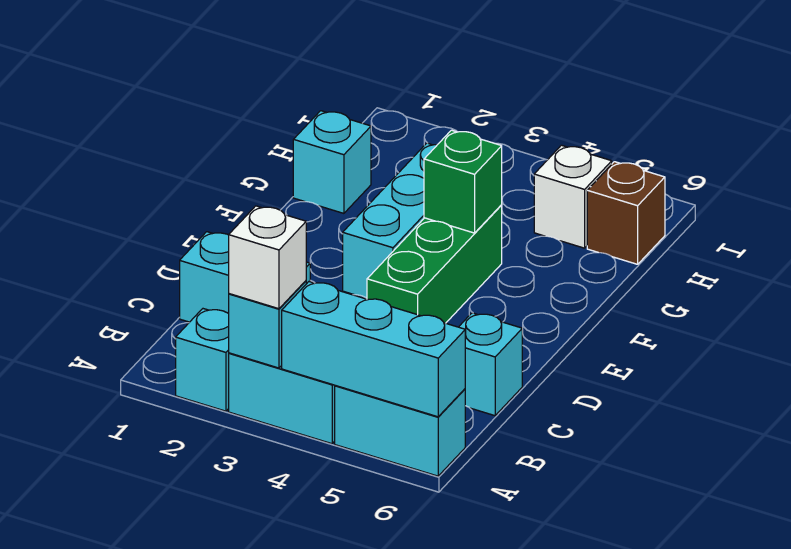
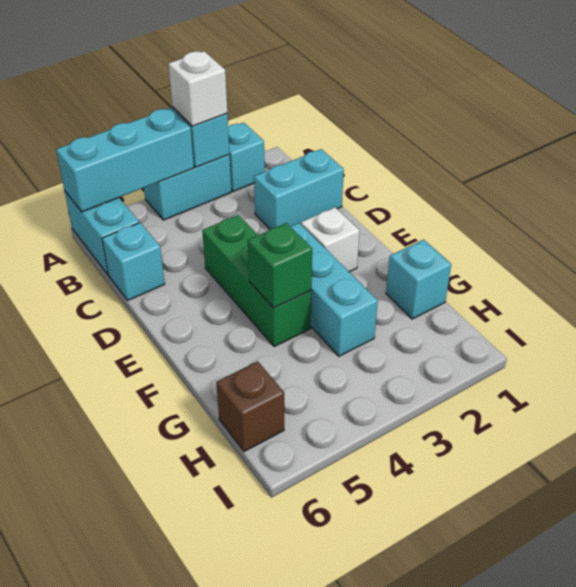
cyan 1x2 brick [335,385,465,476] -> cyan 1x2 brick turned to [65,192,139,274]
white 1x1 brick [534,145,612,248] -> white 1x1 brick moved to [301,207,360,272]

